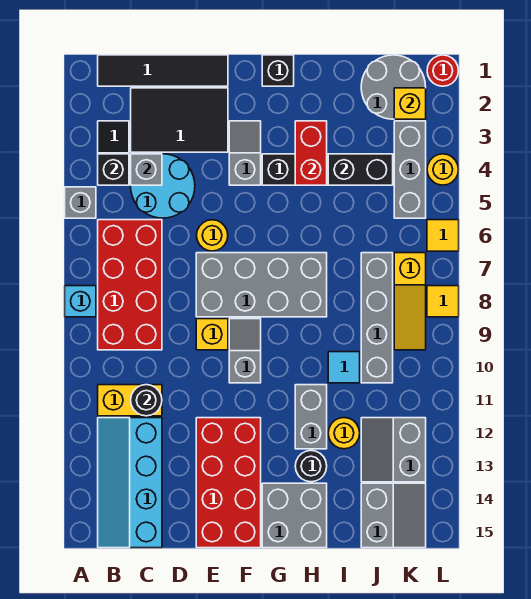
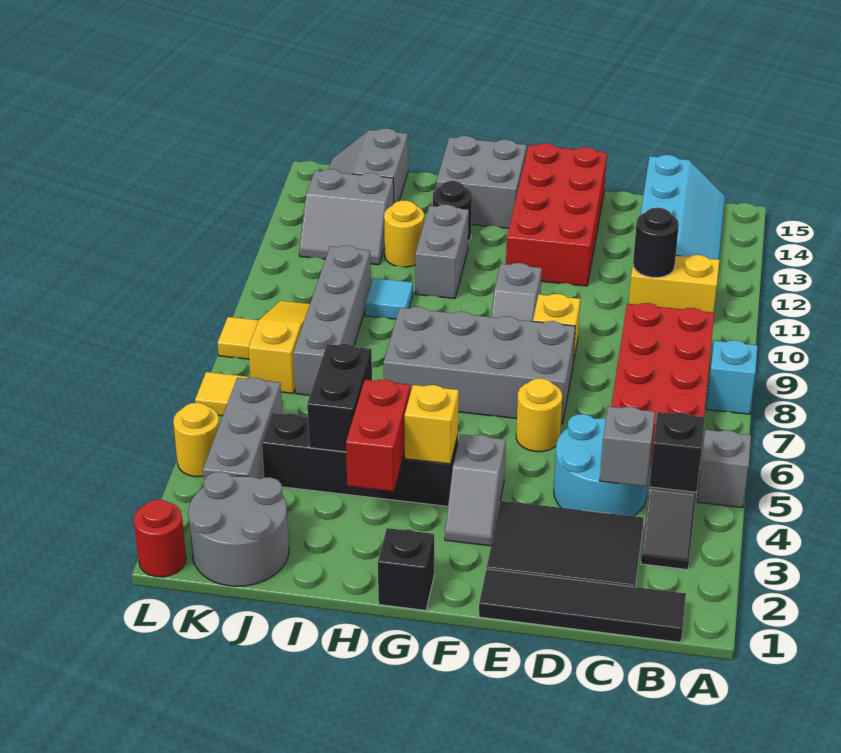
black 1x2 brick [328,154,393,185] -> black 1x2 brick turned to [307,344,372,452]
grey 2x2 slope [361,418,426,482] -> grey 2x2 slope turned to [299,169,394,265]
yellow 1x1 brick [394,88,426,119] -> yellow 1x1 brick moved to [405,385,459,464]

